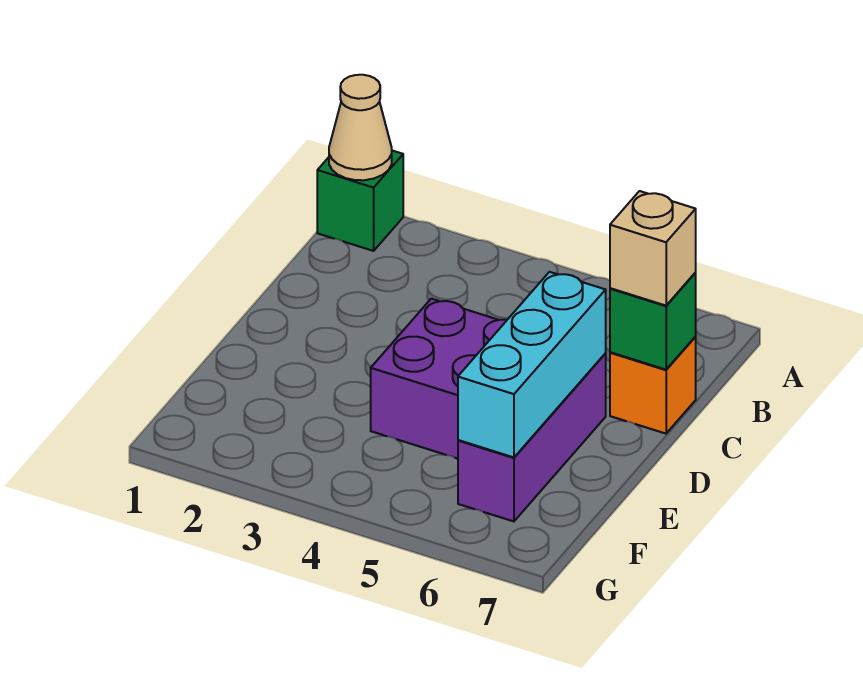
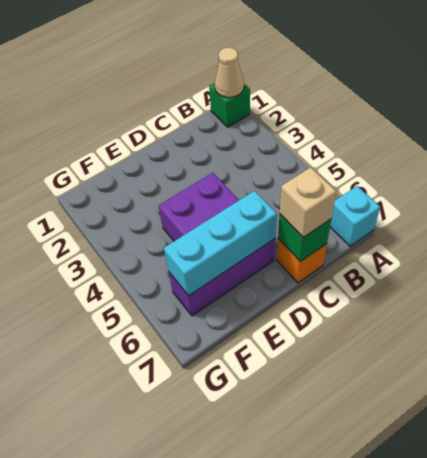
none -> cyan 1x1 brick [330,186,380,246]

